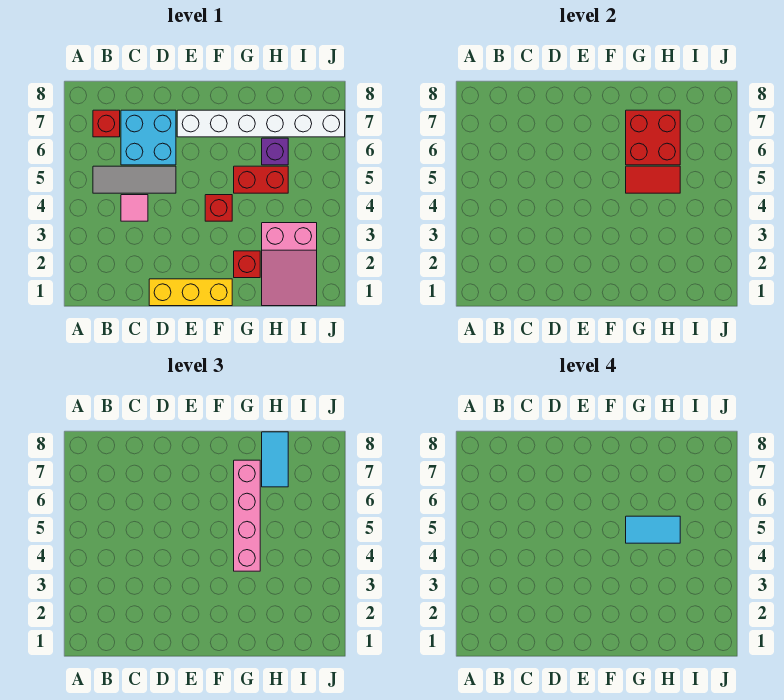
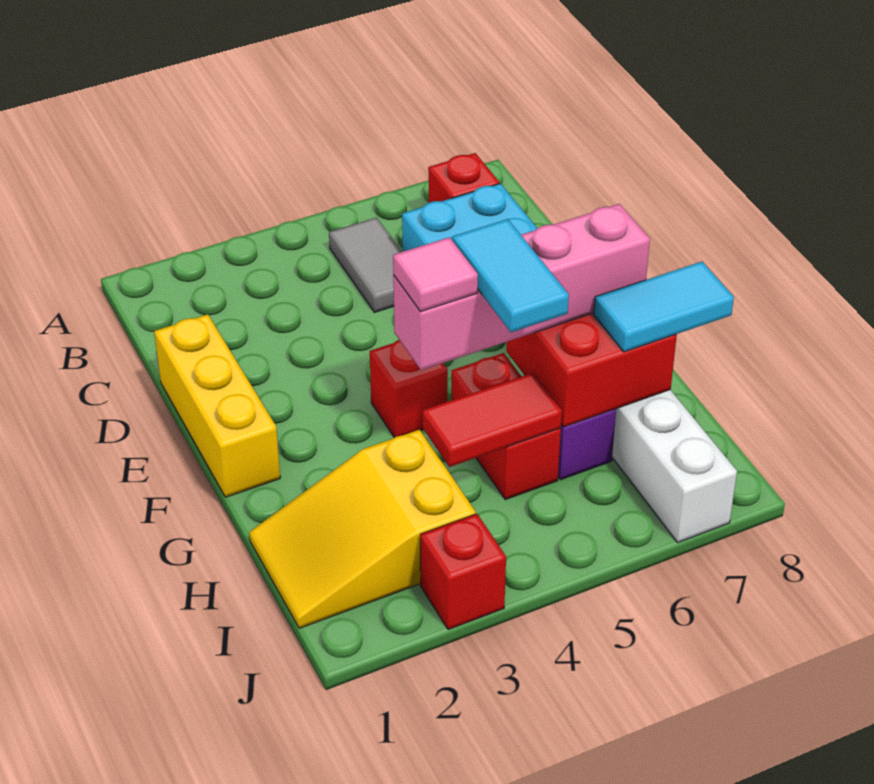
grey 1x3 tile [93,166,176,193] -> grey 1x2 tile [329,217,402,313]
pink 1x1 tile [121,195,148,221] -> pink 1x1 tile moved to [393,237,478,312]
red 1x1 brick [234,251,260,278] -> red 1x1 brick moved to [420,514,506,630]
red 1x2 tile [626,166,680,193] -> red 1x2 tile turned to [422,373,562,467]
pink 2x3 slope [262,223,317,306] -> yellow 2x3 slope [249,430,476,628]

